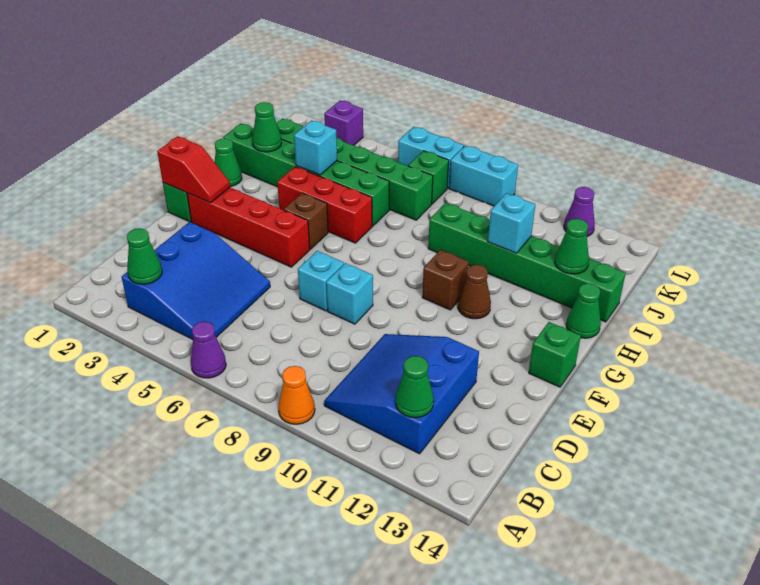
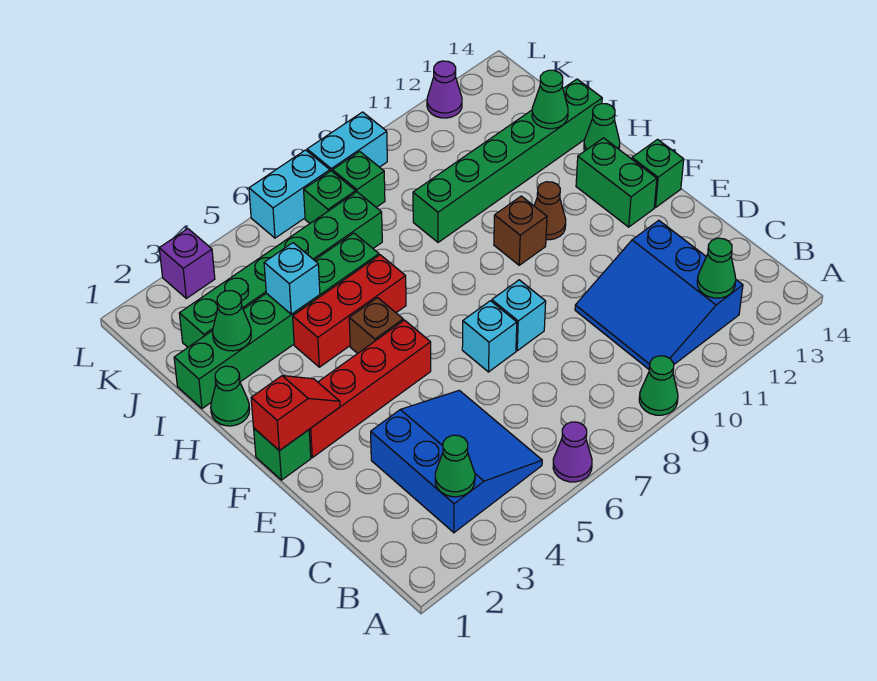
orange 1x1 cone [278,366,315,424] -> green 1x1 cone [639,356,678,415]
none -> green 1x2 brick [576,138,657,227]
cyan 1x1 brick [488,193,535,253] -> none
none -> green 1x1 brick [333,151,385,207]

